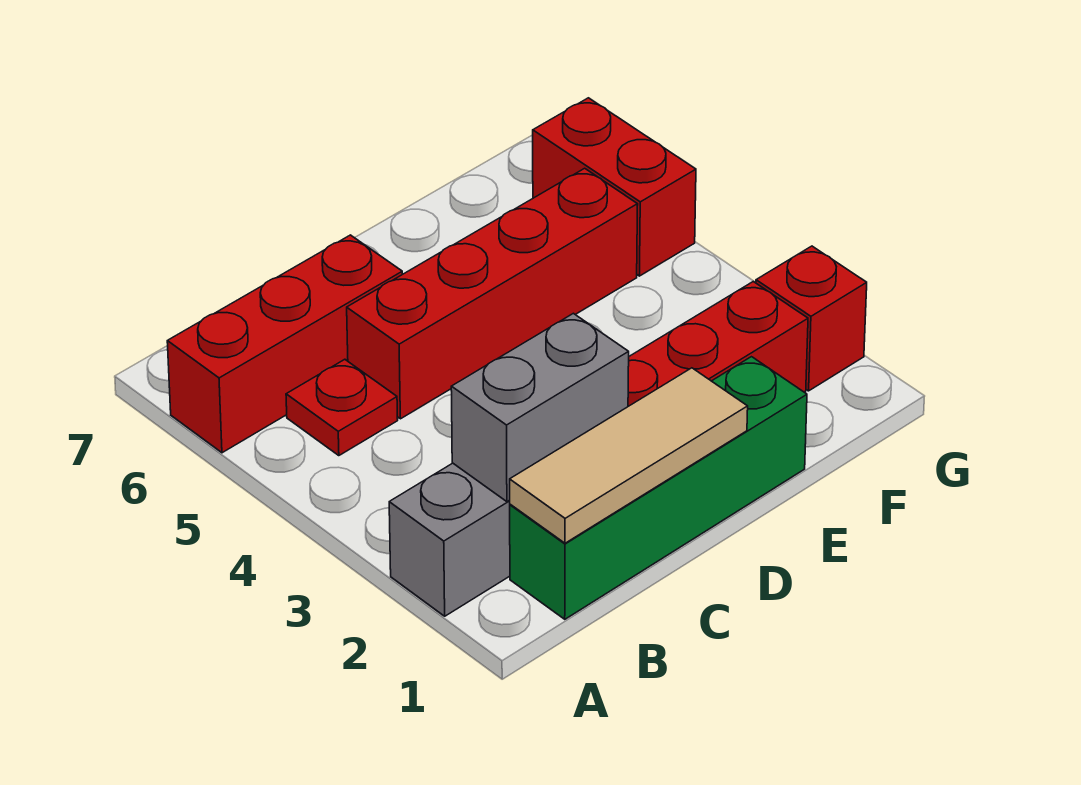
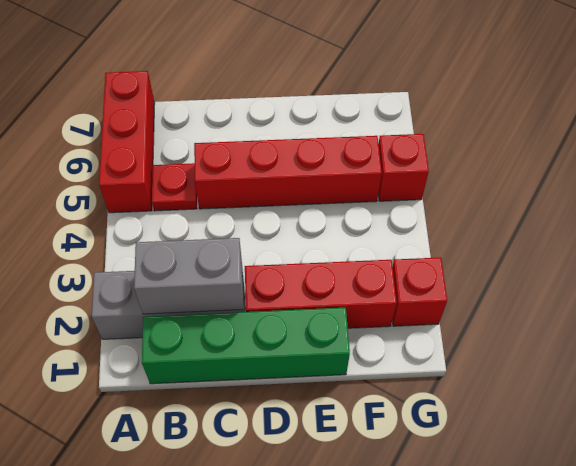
red 1x3 brick [167,235,402,453] -> red 1x3 brick turned to [99,71,155,213]
tan 1x3 tile [510,368,748,543] -> none
red 1x2 brick [533,98,696,276] -> red 1x1 brick [378,134,429,201]

